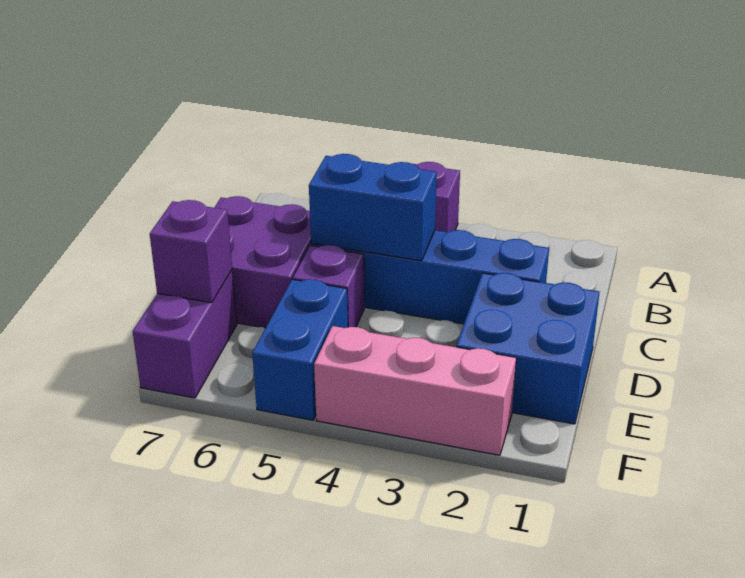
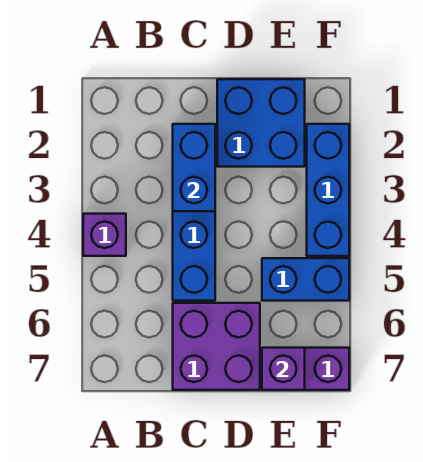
blue 1x2 brick [309,154,437,261] -> blue 1x2 brick moved to [173,124,215,211]
purple 1x1 brick [293,245,364,327] -> none
pink 1x3 brick [314,326,516,455] -> blue 1x3 brick [307,124,349,256]

